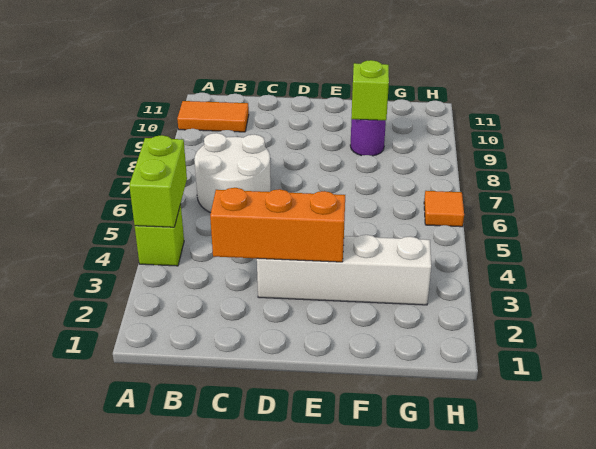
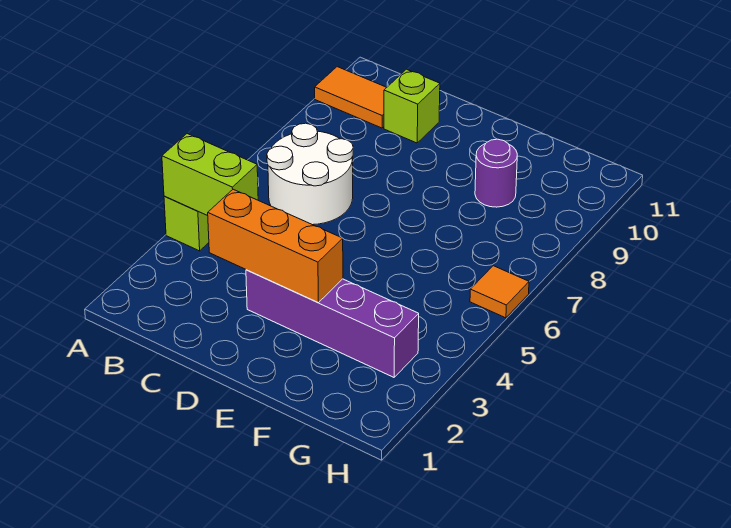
lime 1x2 brick [129,135,187,227] -> lime 1x2 brick turned to [162,134,258,215]
white 1x4 brick [257,235,431,305] -> purple 1x4 brick [246,270,419,377]
lime 1x1 brick [351,60,389,120] -> lime 1x1 brick moved to [384,69,440,143]

